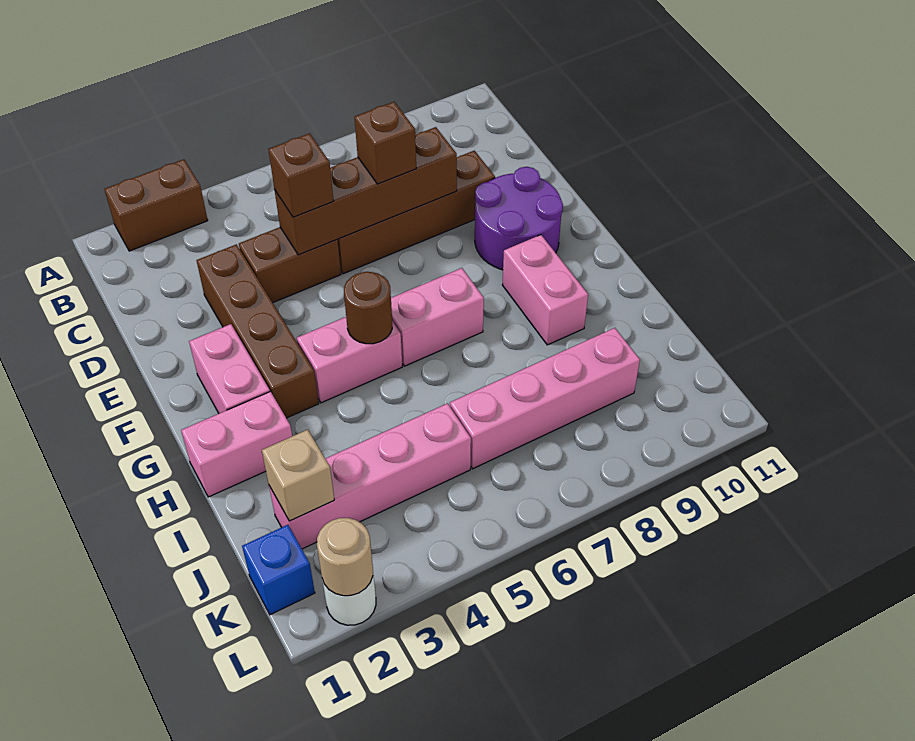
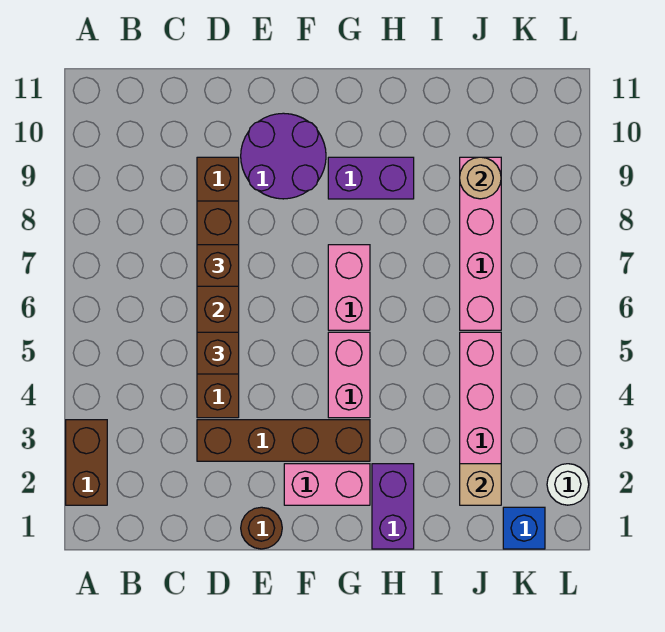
brown 1x1 round brick [344,272,392,344] -> brown 1x1 round brick moved to [241,507,282,549]
pink 1x2 brick [503,235,588,345] -> purple 1x2 brick [328,157,414,199]
pink 1x2 brick [181,392,292,497] -> purple 1x2 brick [372,464,414,549]
tan 1x1 round brick [317,518,373,596] -> tan 1x1 round brick moved to [460,157,501,199]

